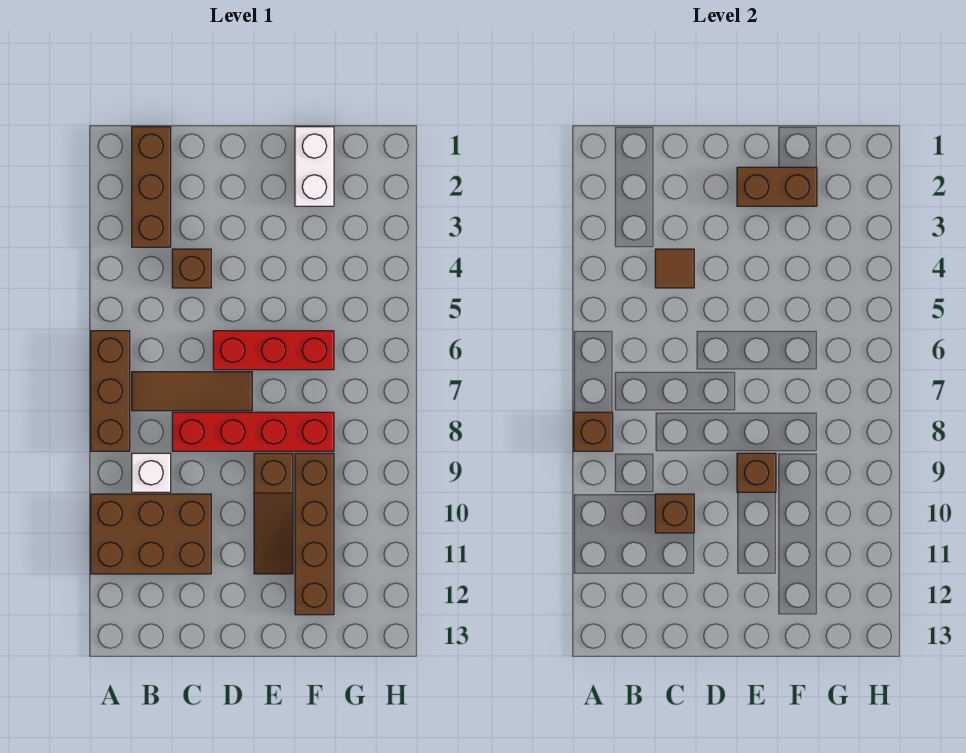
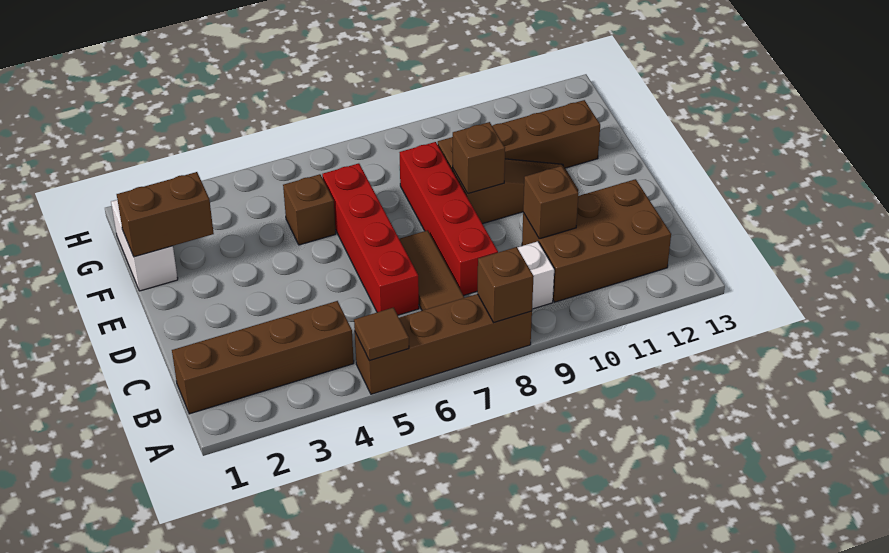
brown 1x3 brick [91,331,130,451] -> brown 1x4 brick [355,294,532,394]
brown 2x3 brick [91,494,211,574] -> brown 2x3 brick turned to [522,179,671,302]
brown 1x3 brick [132,127,171,247] -> brown 1x4 brick [172,301,354,414]
brown 1x1 brick [172,249,211,288] -> brown 1x1 brick moved to [283,174,336,245]
brown 1x1 tile [655,249,694,288] -> brown 1x1 tile moved to [354,308,409,361]
red 1x3 brick [213,331,334,370] -> red 1x4 brick [322,163,419,315]
brown 1x2 brick [737,167,817,206] -> brown 1x2 brick turned to [117,172,214,257]
white 1x2 brick [295,127,334,206] -> white 1x2 brick turned to [111,200,178,291]

